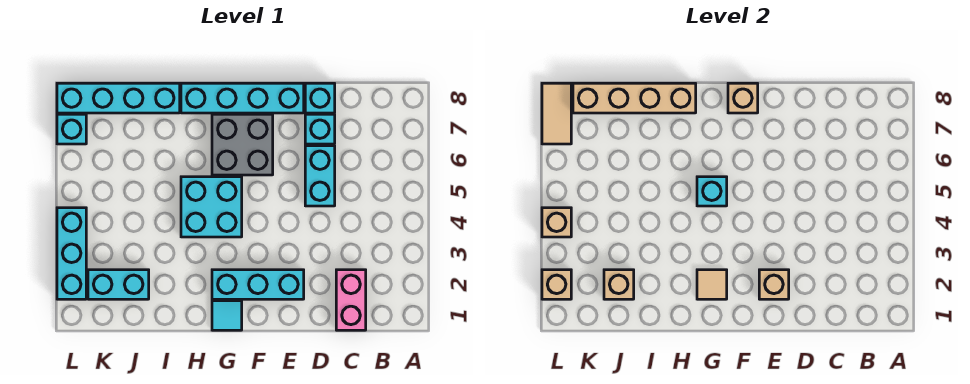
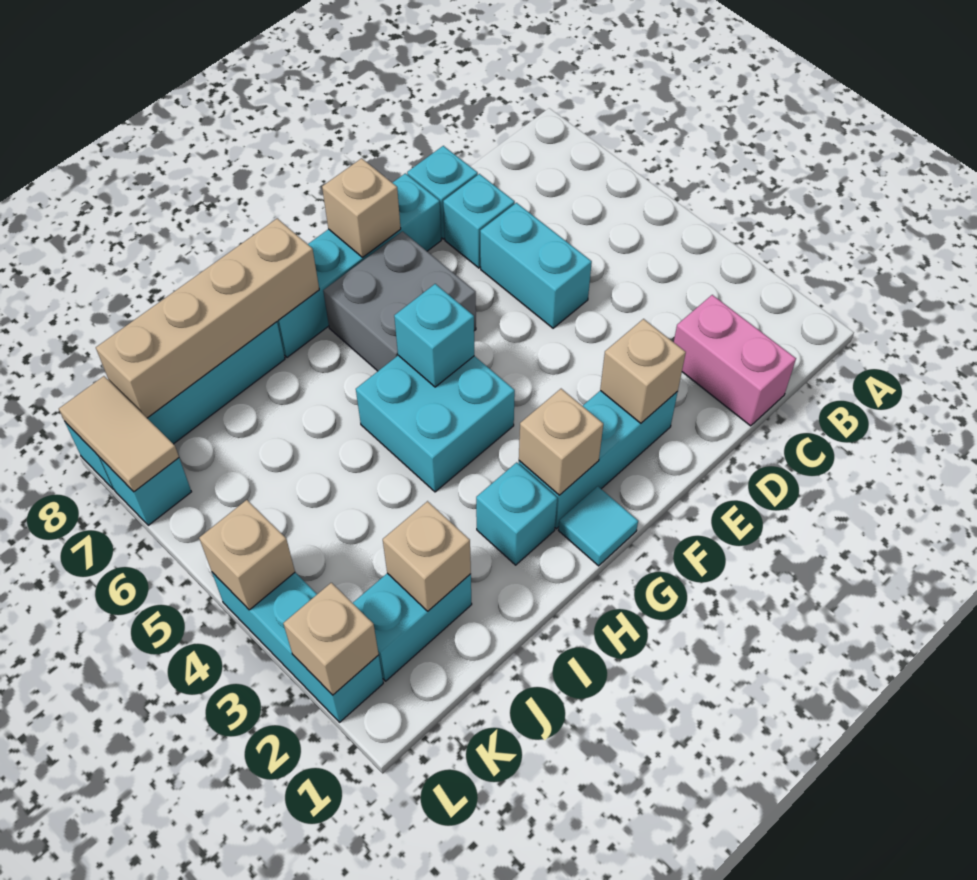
tan 1x1 tile [697,270,727,299] -> tan 1x1 brick [519,389,603,495]
none -> cyan 1x1 brick [476,462,557,565]

